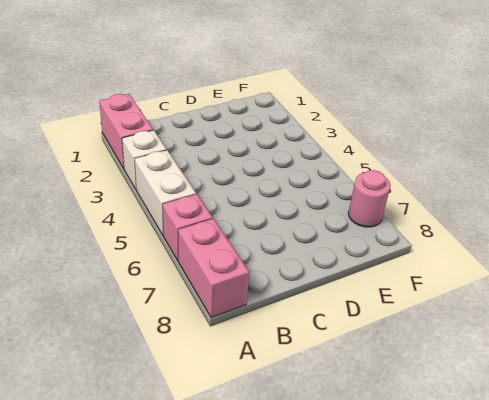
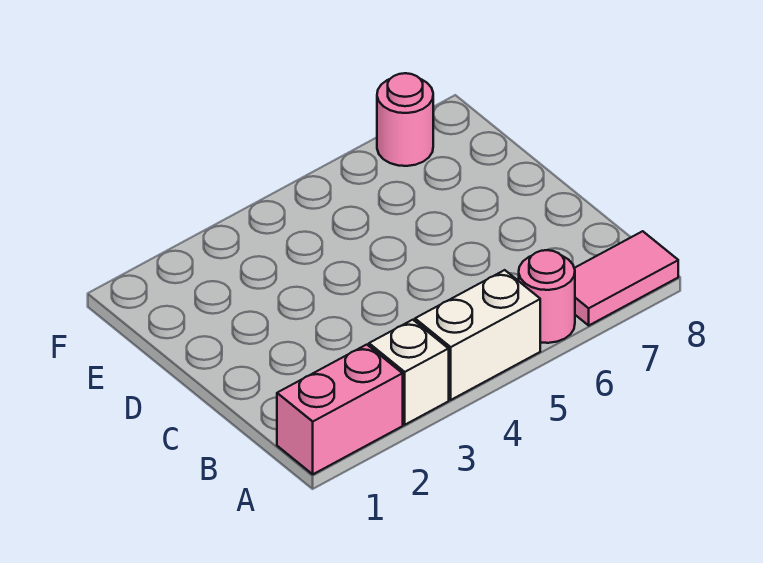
pink 1x1 brick [163,194,213,261] -> pink 1x1 round brick [519,250,575,343]
pink 1x2 brick [178,219,250,318] -> pink 1x2 tile [574,231,678,325]

